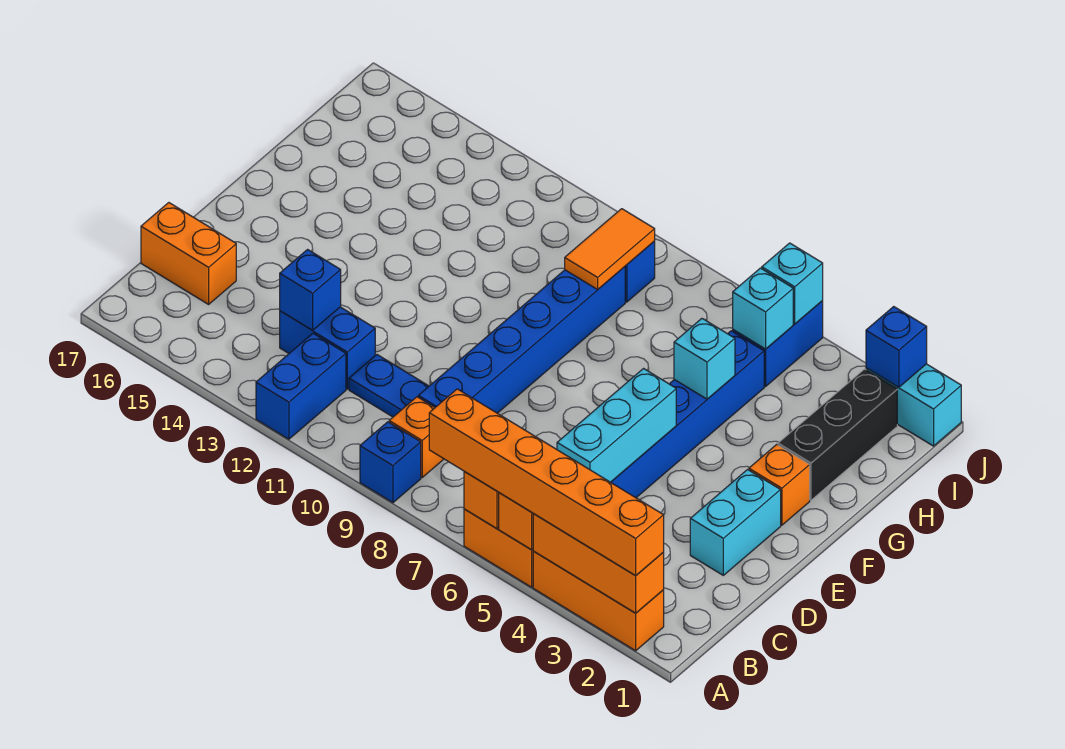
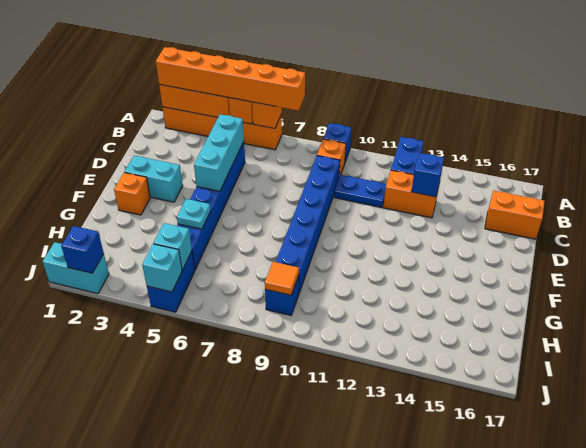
blue 1x2 brick [280,307,375,389] -> orange 1x2 brick [383,170,439,218]
cyan 1x2 brick [690,470,781,575] -> cyan 1x2 brick turned to [125,155,183,202]
black 1x3 brick [778,369,897,500] -> none
cyan 1x1 brick [674,319,735,399] -> cyan 1x1 plate [177,199,211,229]
orange 1x2 tile [565,209,655,289] -> orange 1x1 tile [265,262,299,295]

